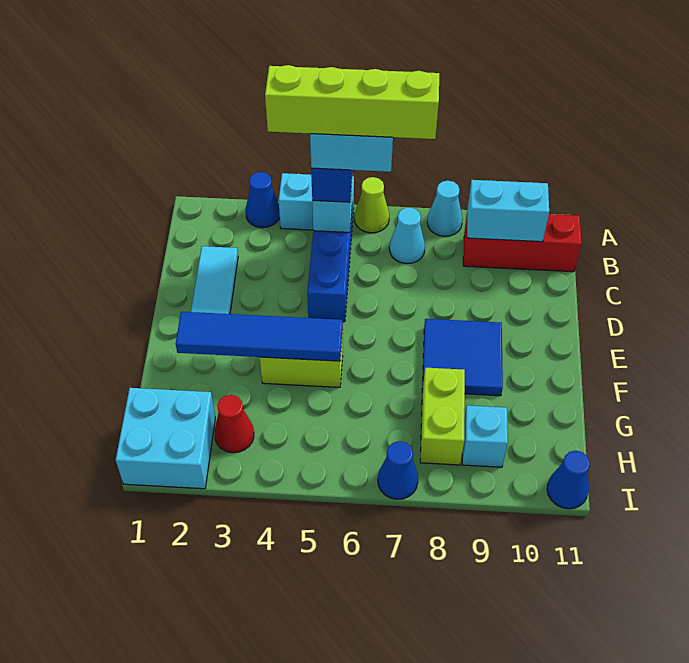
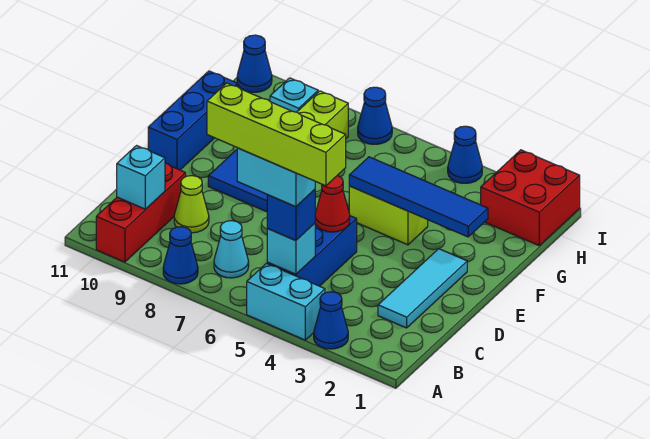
lime 1x1 cone [355,177,389,233] -> lime 1x1 cone moved to [174,176,209,233]
cyan 1x1 cone [427,181,462,236] -> blue 1x1 cone [163,227,198,284]
red 1x3 brick [463,214,582,272] -> red 1x3 brick turned to [96,163,186,262]
cyan 1x2 brick [467,180,549,242] -> cyan 1x1 brick [117,146,165,209]
none -> blue 1x3 brick [148,71,238,170]
cyan 2x2 brick [116,388,215,489] -> red 2x2 brick [481,150,580,246]
red 1x1 cone [214,395,254,453] -> red 1x1 cone moved to [315,176,350,232]
none -> blue 1x1 cone [448,126,482,183]

